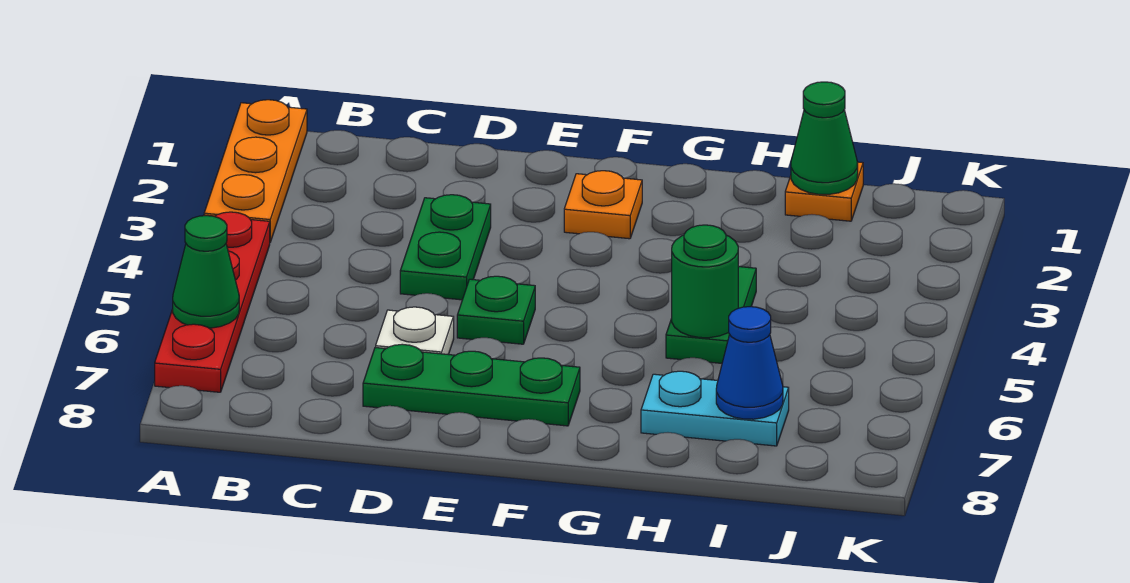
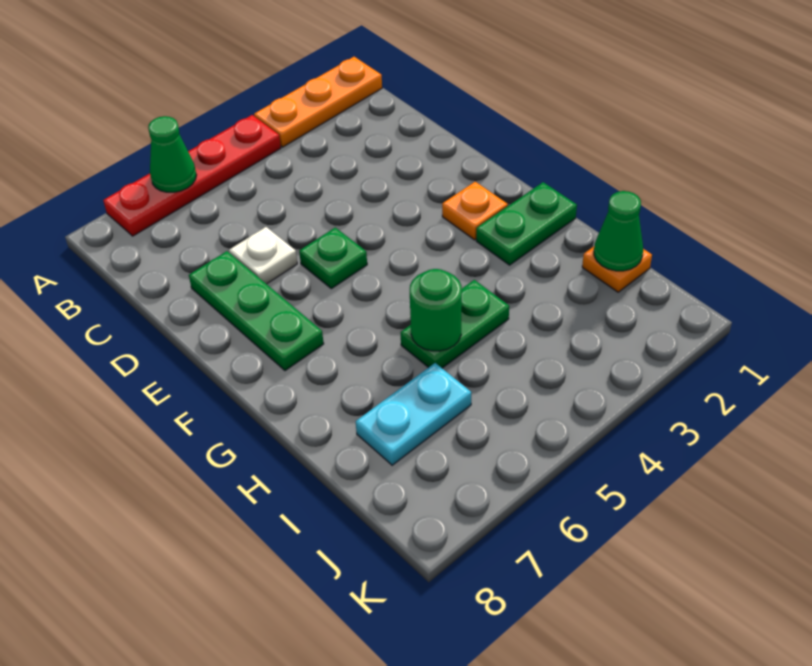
green 1x2 plate [400,195,491,300] -> green 1x2 plate moved to [476,182,577,265]
cyan 1x2 plate [641,371,789,446] -> cyan 1x2 plate turned to [356,363,471,465]
blue 1x1 cone [716,307,783,419] -> none

